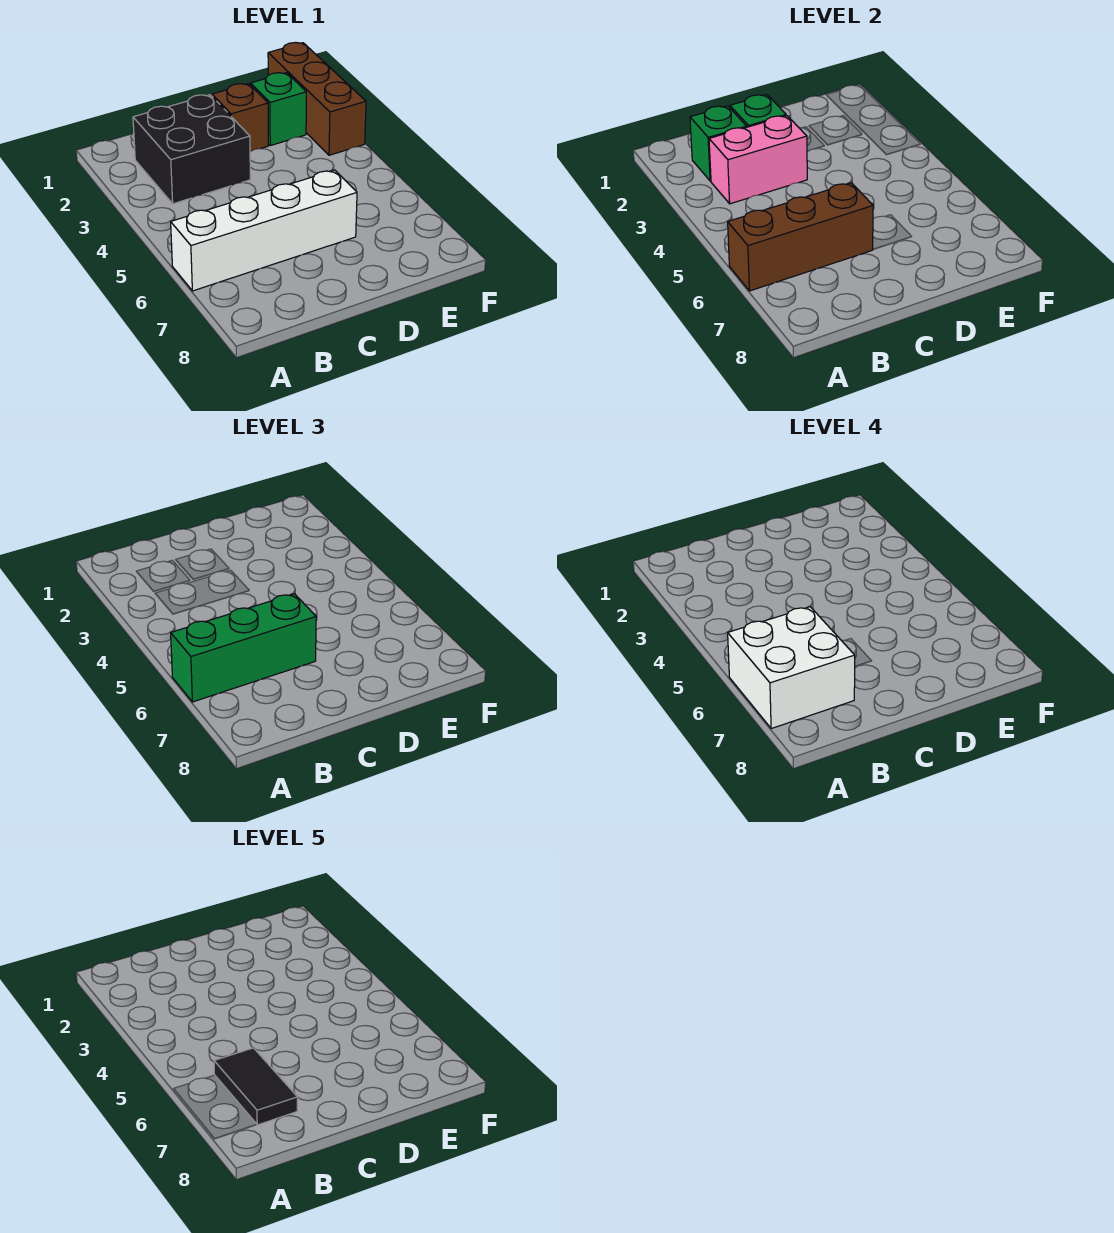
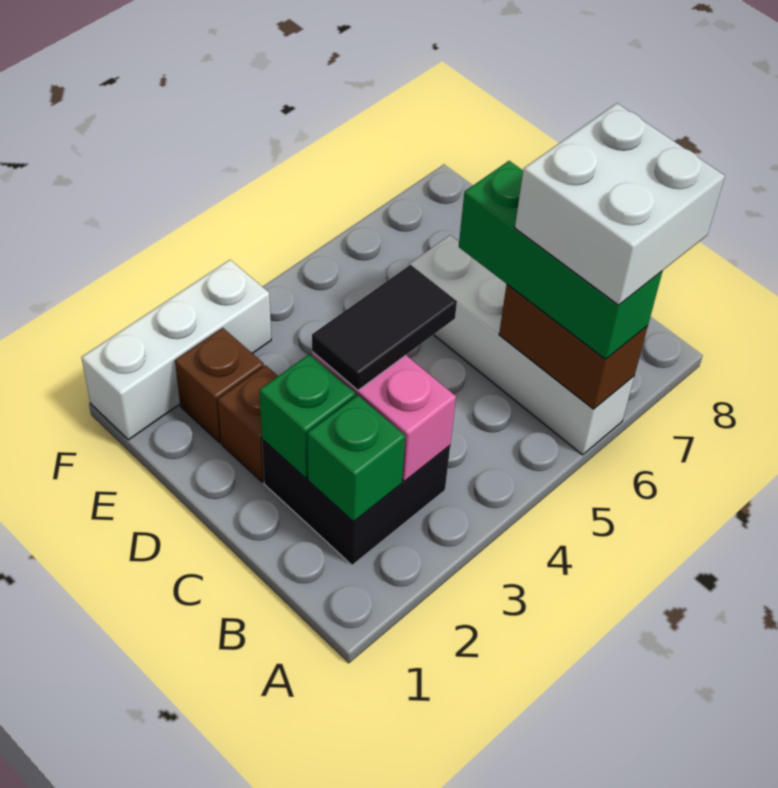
brown 1x3 brick [728,183,873,291] -> brown 1x2 brick [499,285,648,409]
black 1x2 tile [214,1048,298,1125] -> black 1x2 tile moved to [312,265,457,390]
green 1x1 brick [251,73,306,146] -> brown 1x1 brick [175,328,264,443]
brown 1x3 brick [268,42,366,155] -> white 1x3 brick [81,260,271,440]

